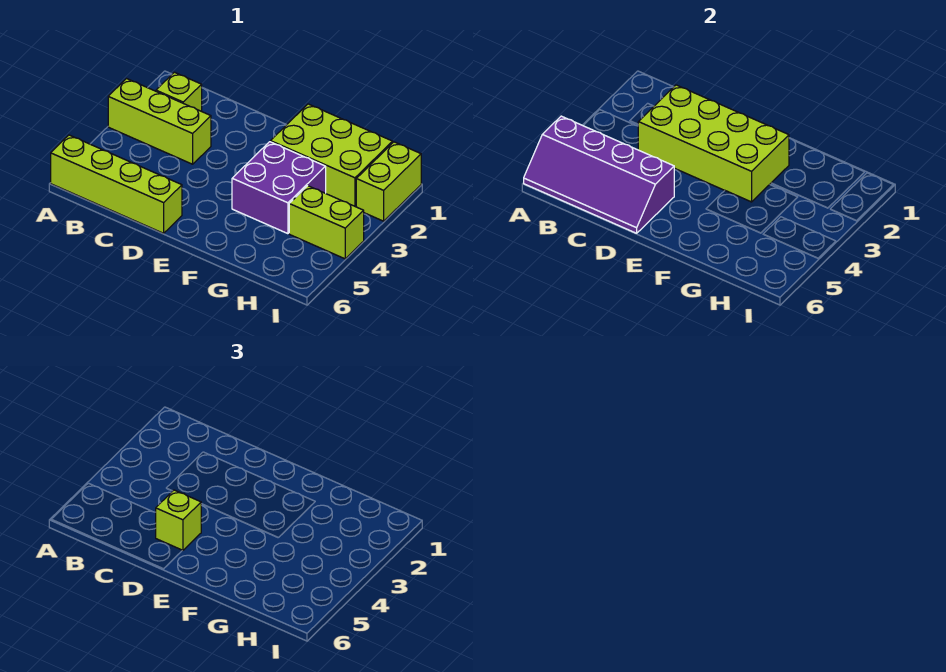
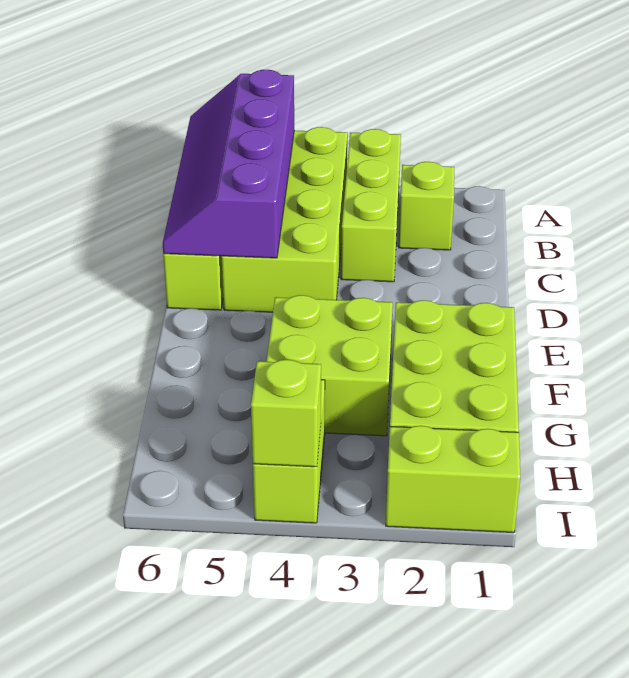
lime 2x4 brick [638,85,789,202] -> lime 2x4 brick moved to [222,127,348,312]
lime 1x1 brick [156,490,201,551] -> lime 1x1 brick moved to [251,360,321,467]
purple 2x2 brick [232,142,326,234] -> lime 2x2 brick [266,295,393,436]

